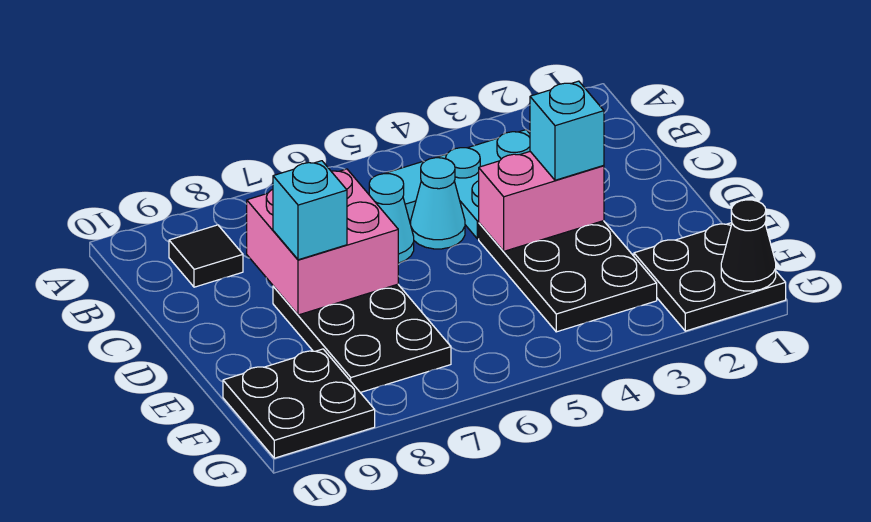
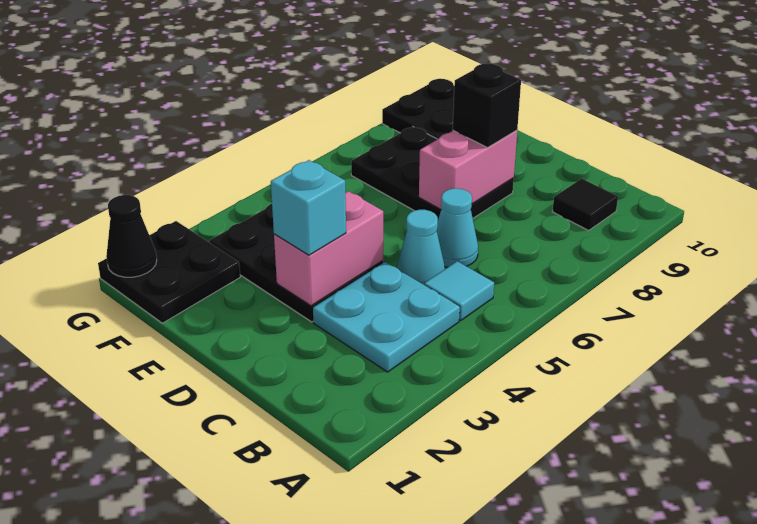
pink 2x2 brick [247,169,398,315] -> pink 1x2 brick [419,130,517,209]
cyan 1x1 brick [273,161,347,260] -> black 1x1 brick [453,63,521,148]

